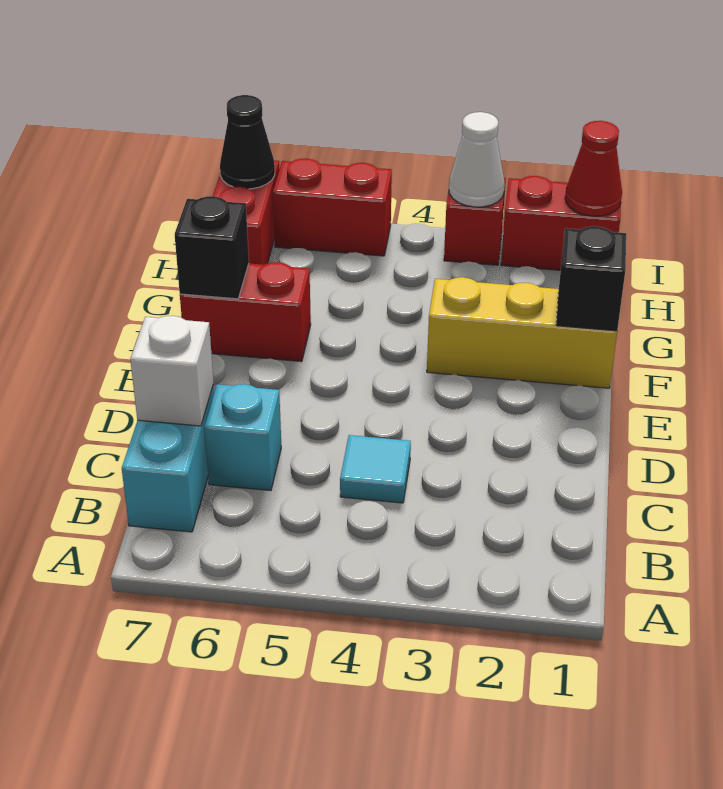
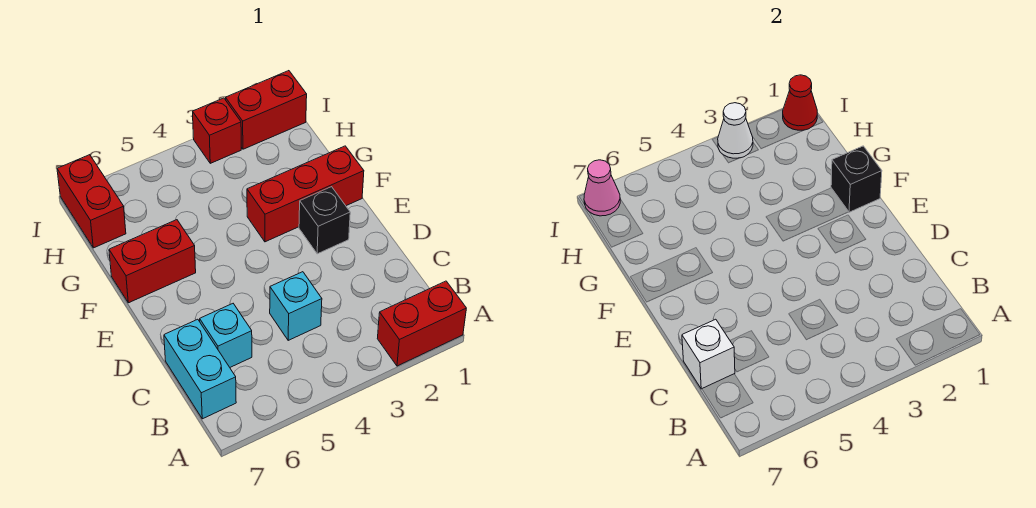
cyan 1x1 tile [340,435,411,503] -> cyan 1x1 brick [270,272,322,340]
yellow 1x3 brick [427,277,617,388] -> red 1x3 brick [247,146,364,242]
black 1x1 brick [175,196,249,299] -> black 1x1 brick moved to [299,187,350,254]
red 1x2 brick [273,158,392,256] -> red 1x2 brick moved to [377,281,466,366]
black 1x1 cone [220,95,275,189] -> pink 1x1 cone [584,160,620,216]

